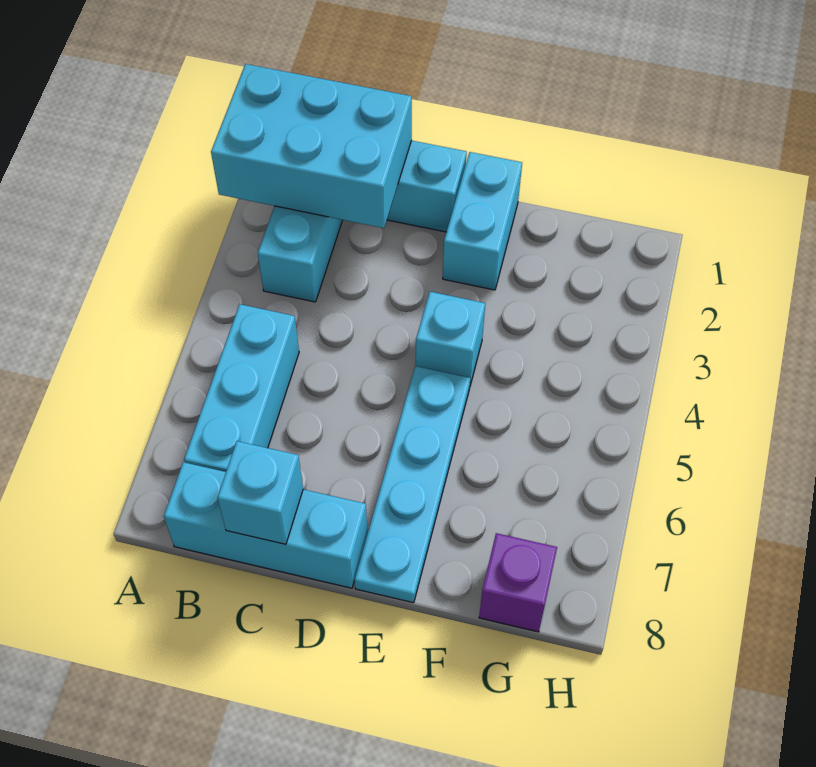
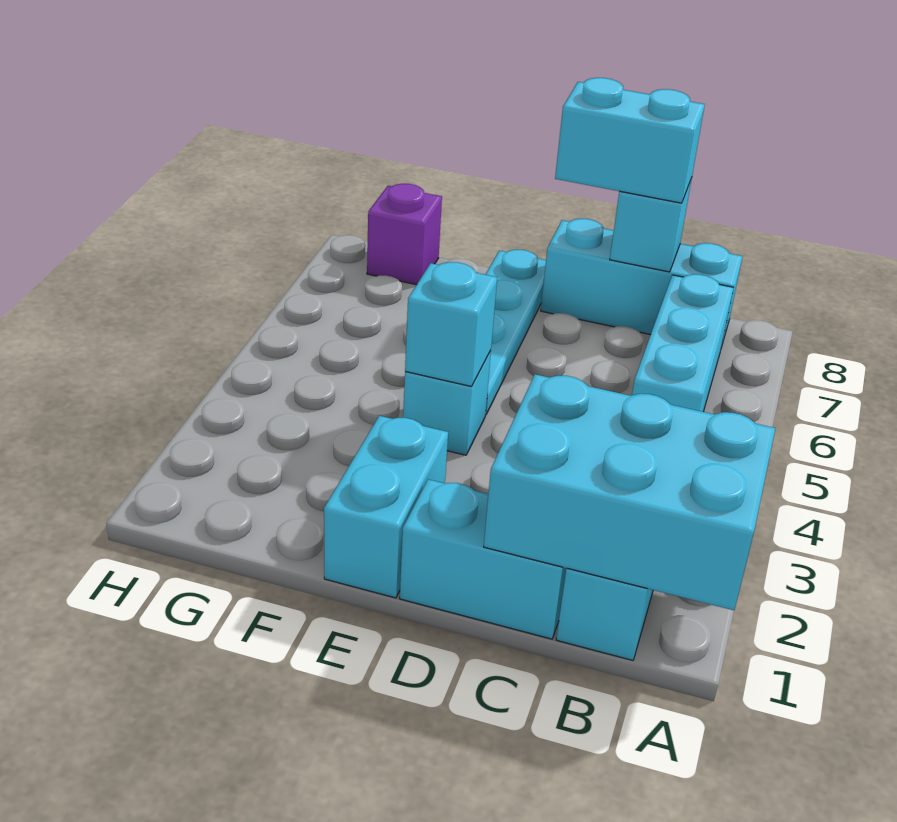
none -> cyan 1x2 brick [555,78,705,203]
none -> cyan 1x1 brick [405,262,497,387]

